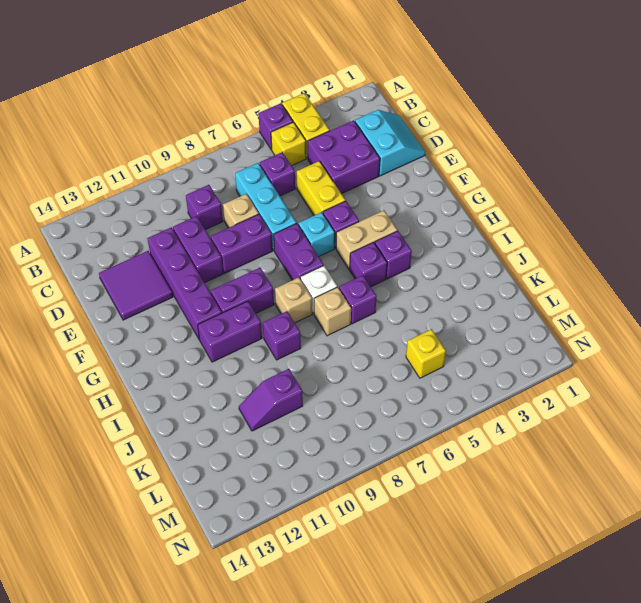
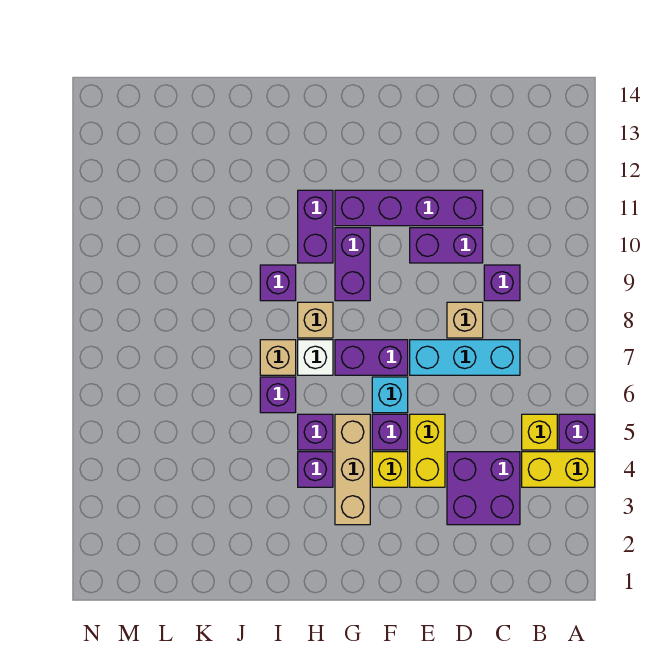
cyan 2x2 slope [355,110,425,176] -> none
purple 1x1 brick [260,152,295,196] -> none
yellow 1x2 brick [297,161,346,215] -> yellow 1x2 brick turned to [410,414,445,487]
purple 2x2 tile [99,251,173,320] -> none
purple 1x2 brick [211,214,273,273] -> none
tan 1x2 brick [336,210,397,269] -> tan 1x3 brick [335,414,370,525]
purple 1x2 slope [239,369,303,431] -> none
yellow 1x1 brick [406,329,446,378] -> yellow 1x1 brick moved to [372,452,408,487]

